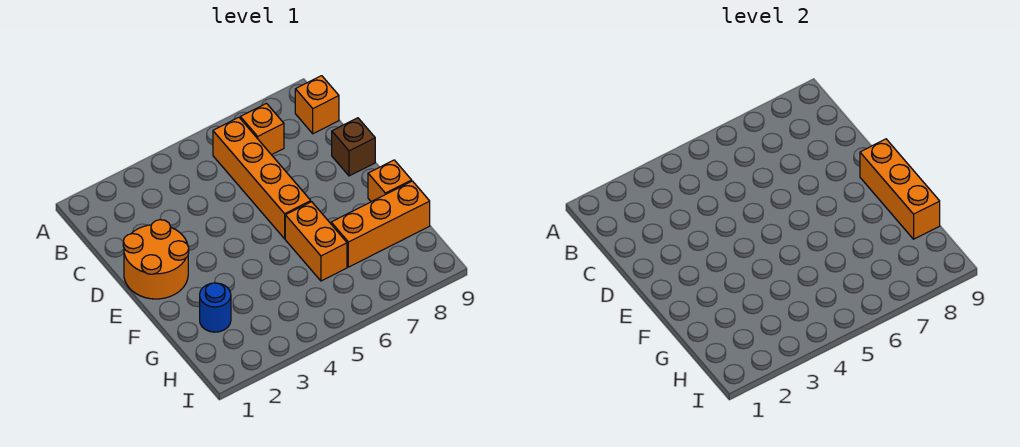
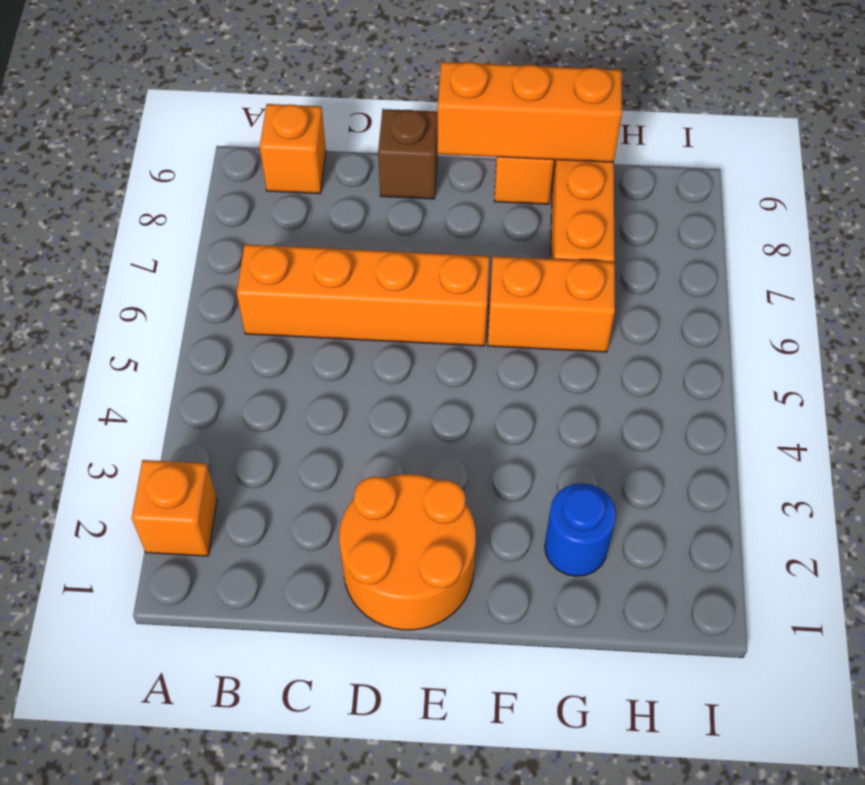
orange 1x1 brick [240,103,284,155] -> orange 1x1 brick moved to [132,460,217,556]

